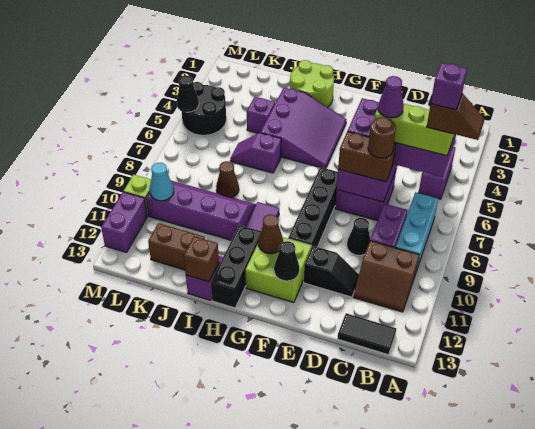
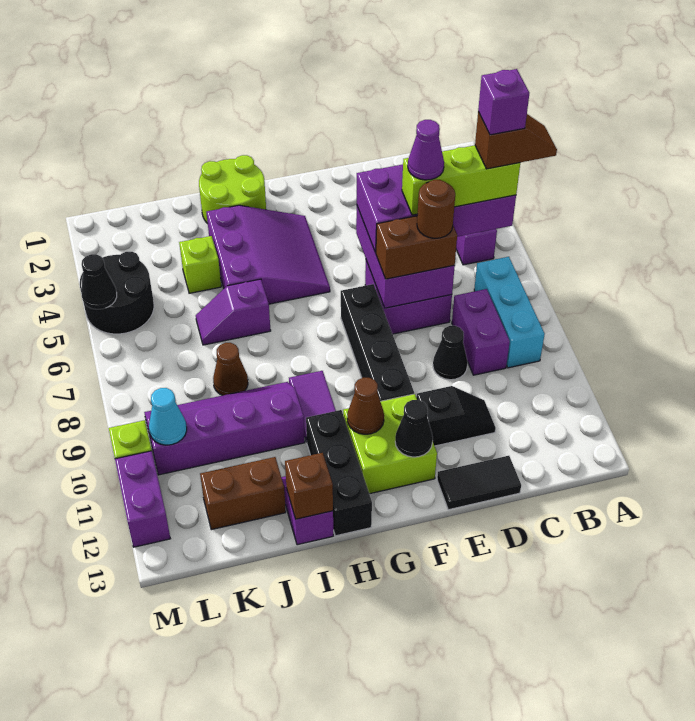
brown 2x2 slope [353,241,420,312] -> none
black 1x2 tile [338,313,396,354] -> black 1x2 tile moved to [437,456,521,510]
purple 1x1 brick [247,97,275,133] -> lime 1x1 brick [179,236,221,293]

